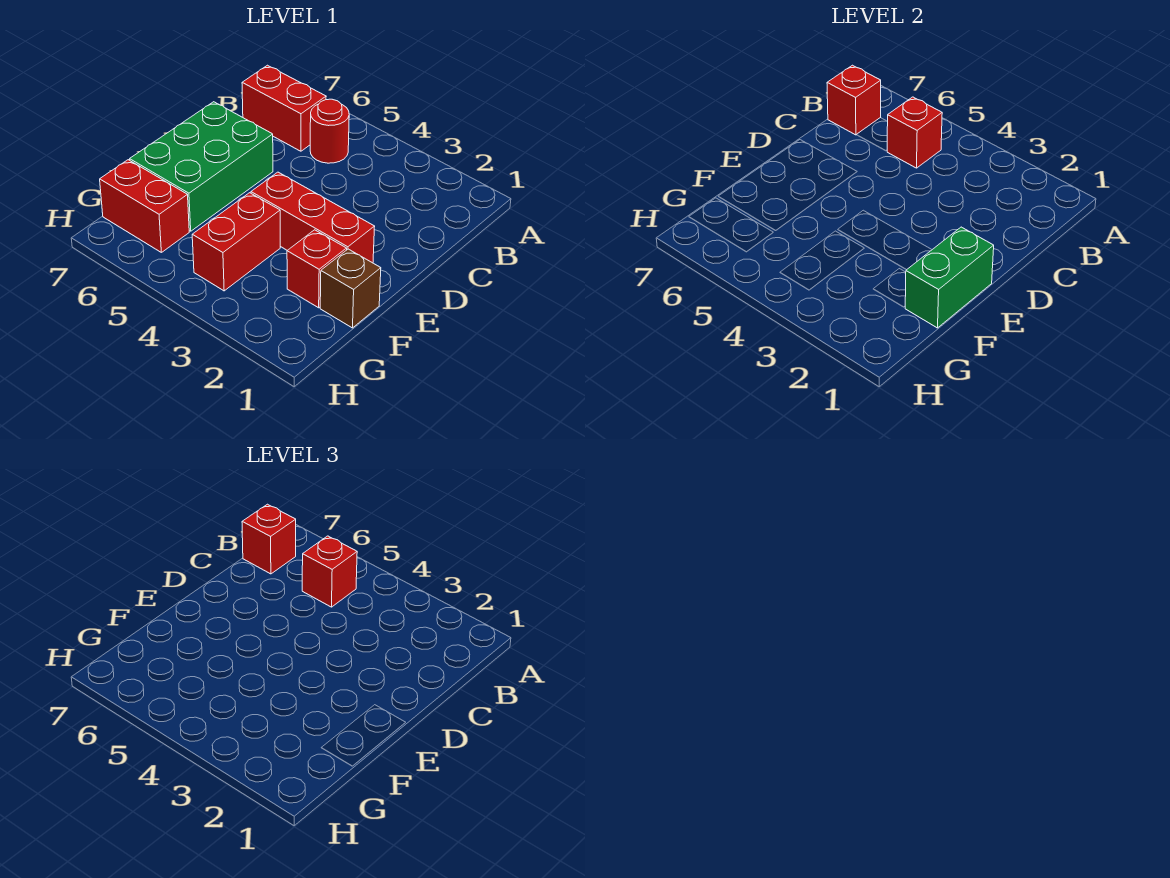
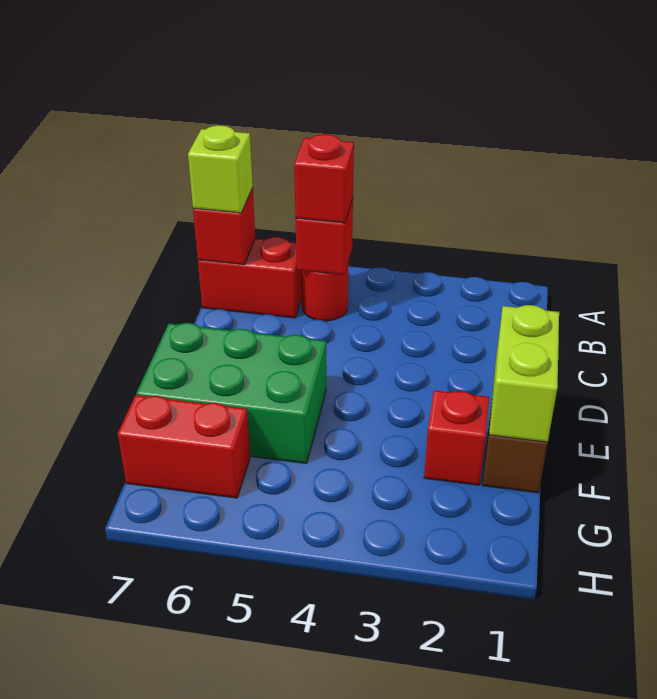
red 1x1 brick [242,504,296,574] -> lime 1x1 brick [188,125,253,213]
green 2x3 brick [130,102,273,231] -> green 2x3 brick turned to [136,323,326,464]
green 1x2 brick [905,227,994,328] -> lime 1x2 brick [489,305,559,442]
red 1x3 brick [251,172,375,263] -> none
red 1x2 brick [192,193,280,291] -> none

